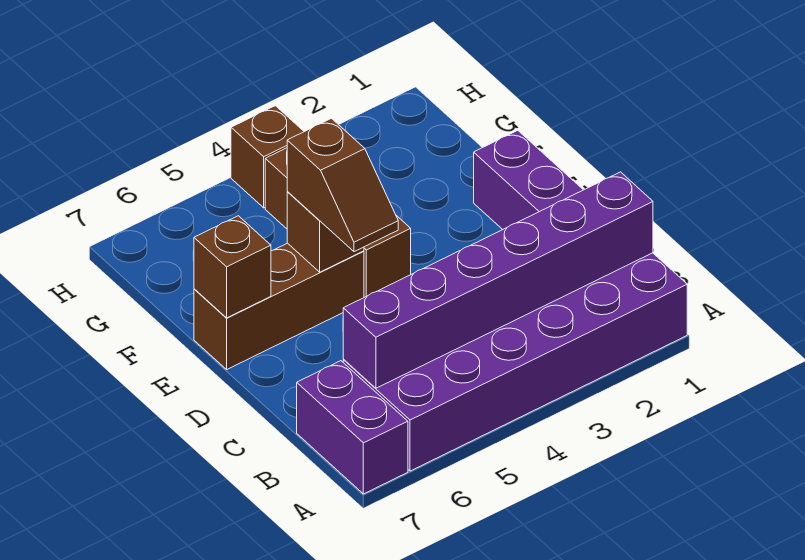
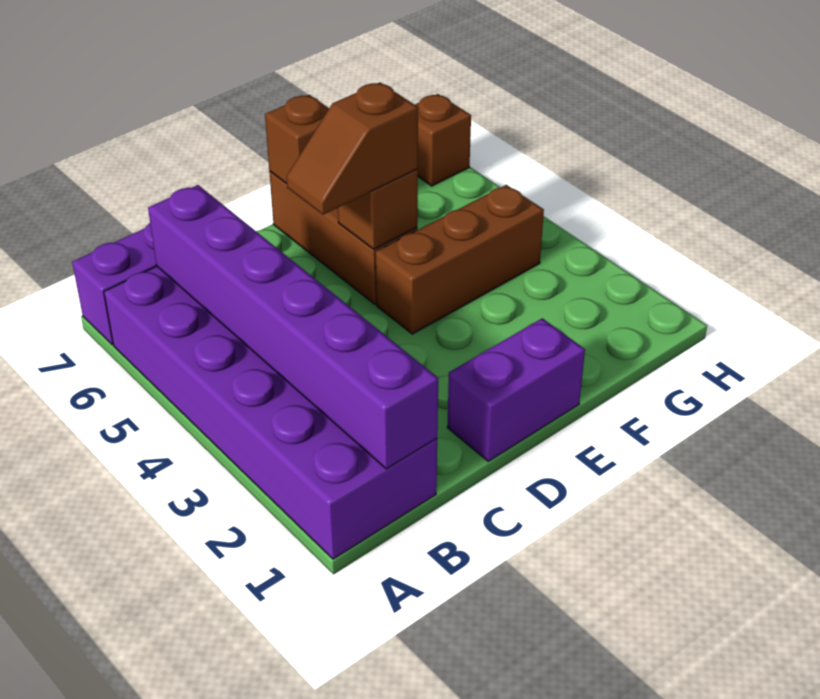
brown 1x1 brick [231,106,304,208] -> brown 1x1 brick moved to [415,94,471,186]

